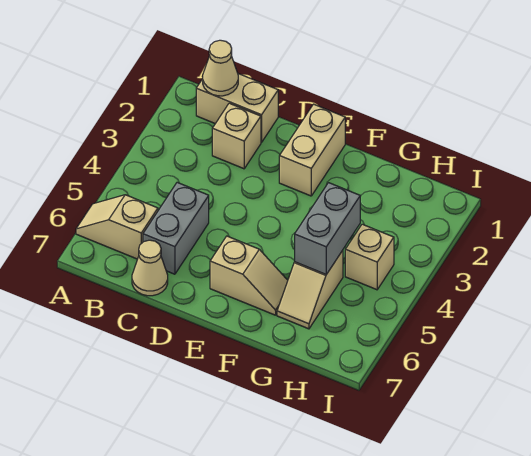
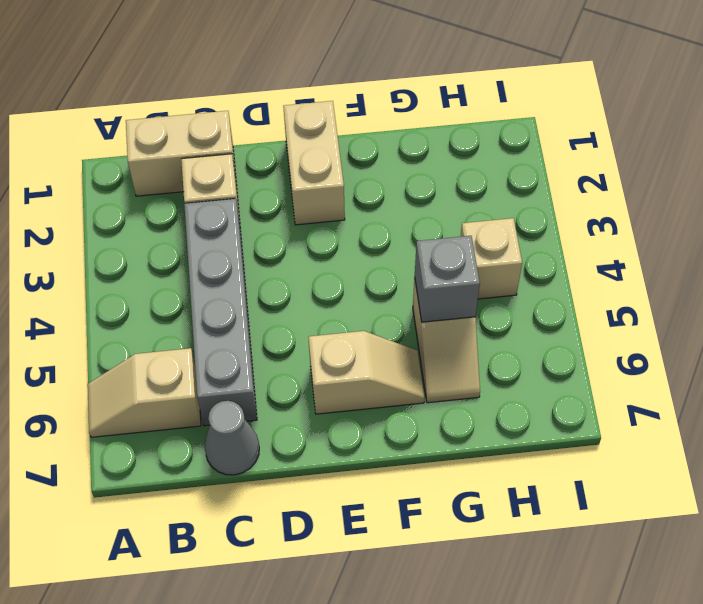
tan 1x1 cone [203,40,238,96] -> none
grey 1x2 brick [143,183,209,274] -> grey 1x4 brick [184,199,257,426]
tan 1x1 cone [132,240,168,296] -> grey 1x1 cone [205,401,259,475]
grey 1x2 brick [295,183,360,274] -> grey 1x1 brick [415,236,480,322]

